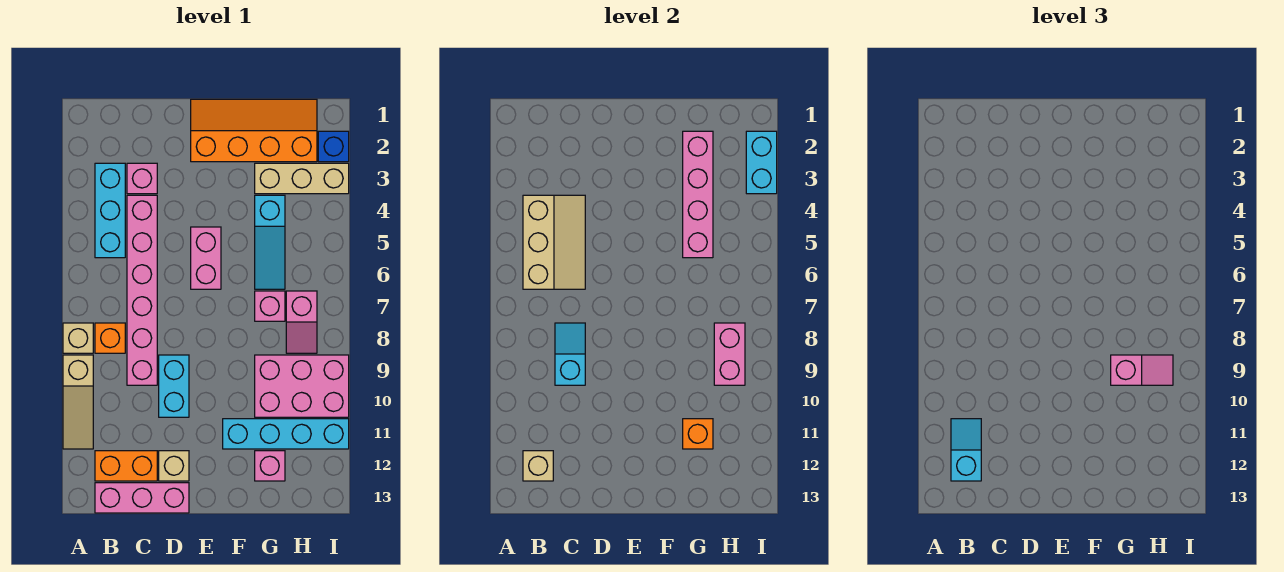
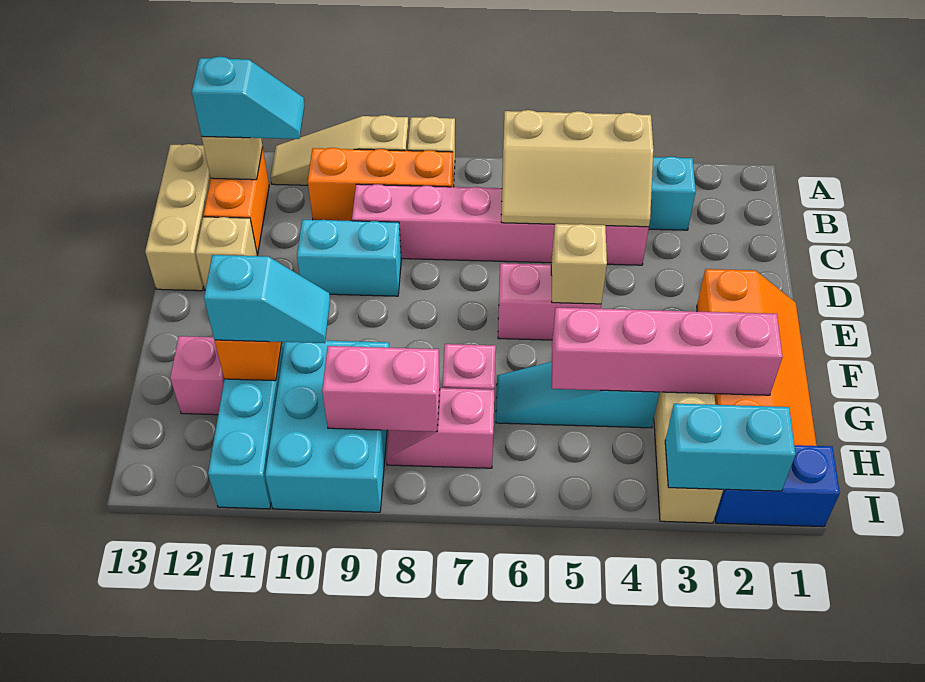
orange 1x1 brick [95,323,125,353] -> orange 1x3 brick [308,148,453,221]
pink 1x3 brick [95,483,189,513] -> tan 1x3 brick [145,144,211,291]
pink 1x1 brick [127,163,157,194] -> none
cyan 1x2 slope [555,323,585,385] -> cyan 1x2 slope moved to [204,255,330,343]
none -> tan 1x1 brick [551,224,607,304]
pink 2x3 brick [255,355,349,417] -> cyan 2x3 brick [265,341,389,512]
pink 1x2 slope [1111,355,1173,385] -> none
blue 1x1 brick [318,131,349,162] -> blue 1x2 brick [715,445,840,527]

